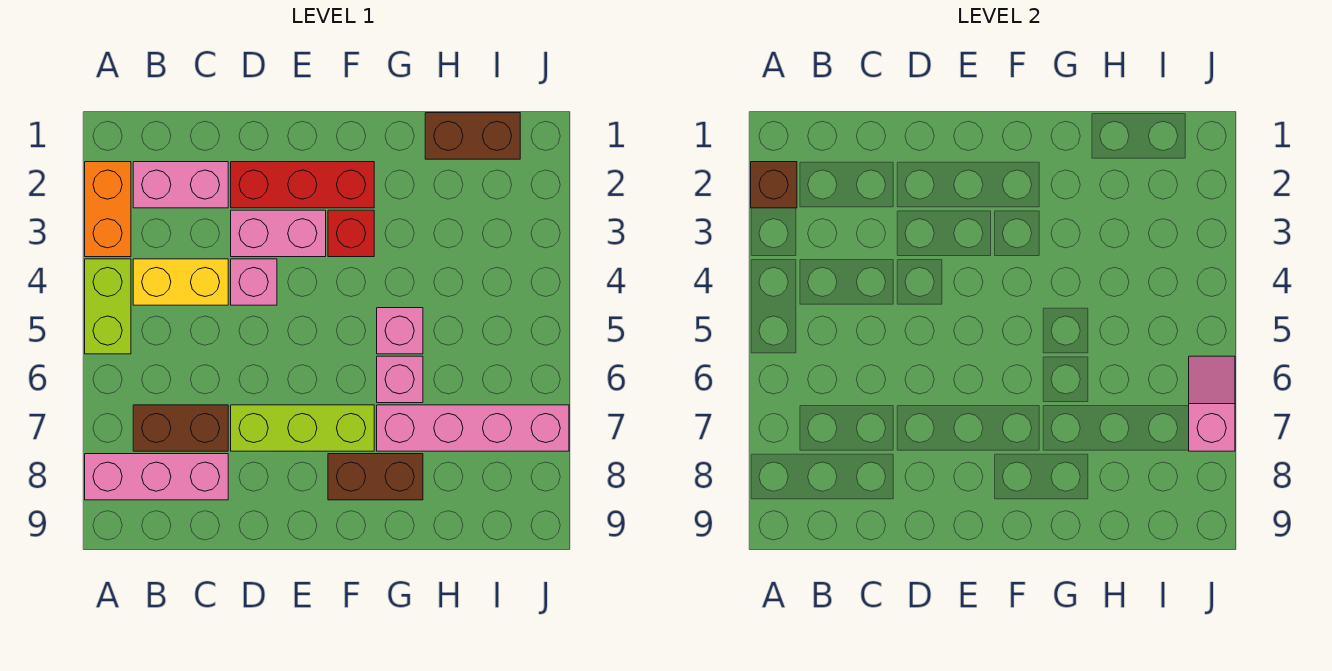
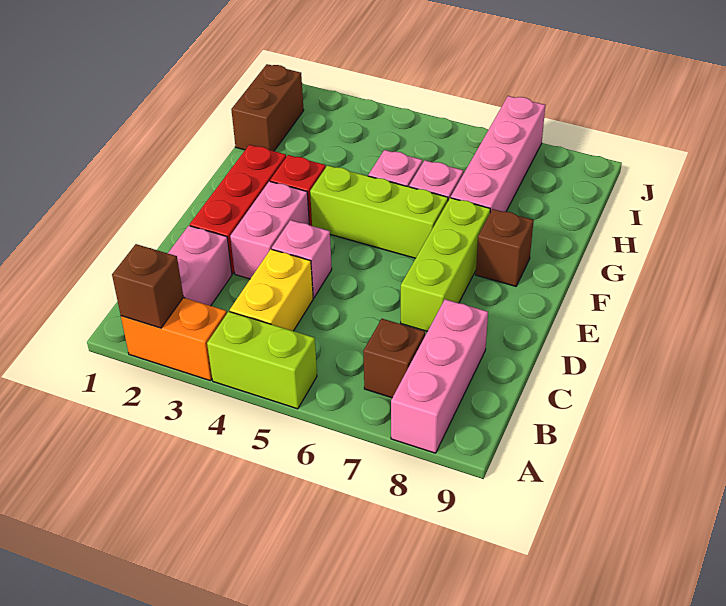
brown 1x2 brick [133,405,228,451] -> brown 1x1 brick [363,319,425,398]
none -> lime 1x3 brick [310,165,448,258]
brown 1x2 brick [328,454,423,500] -> brown 1x1 brick [476,209,534,286]
pink 1x2 slope [1189,356,1235,451] -> none

